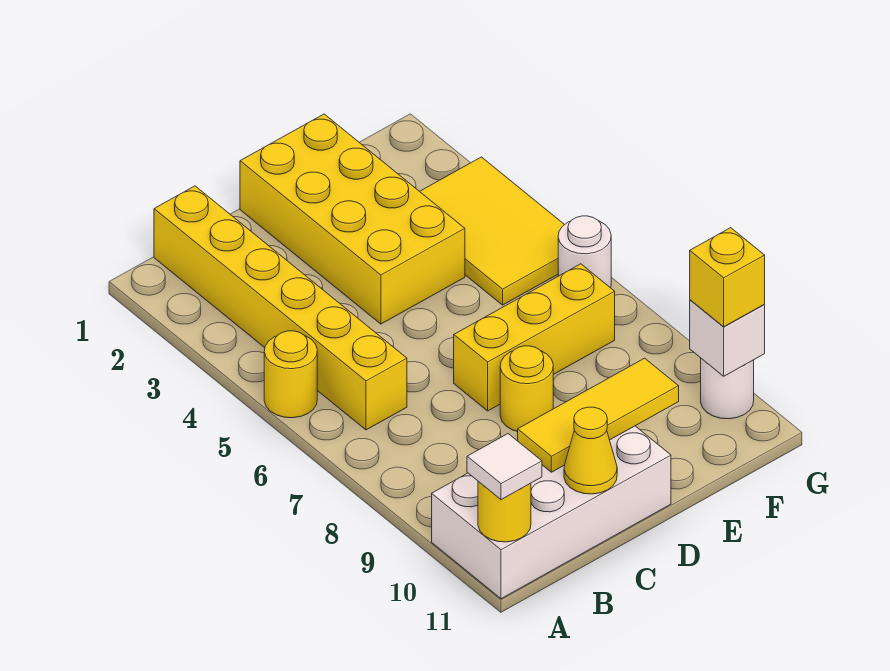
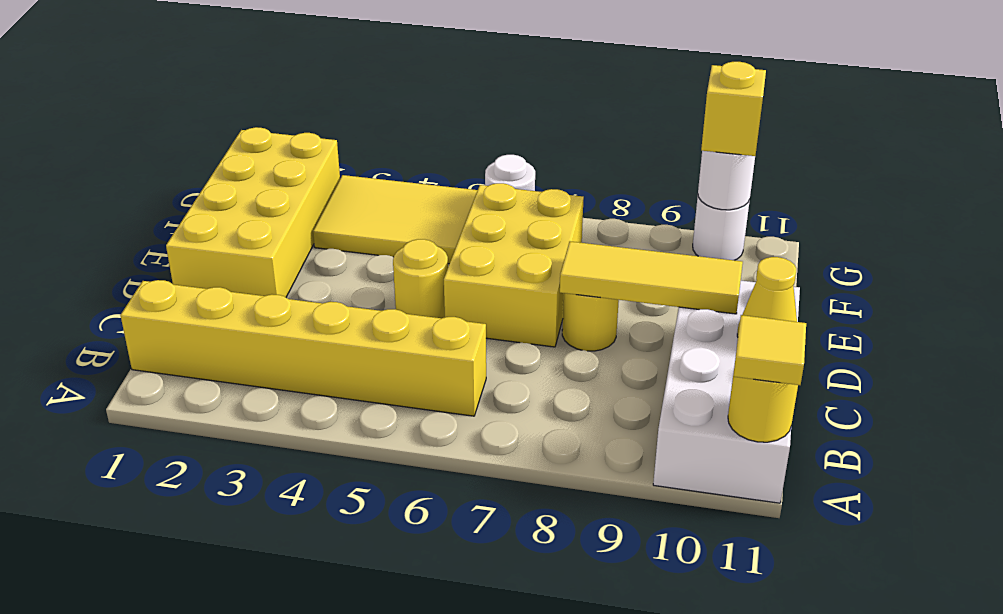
yellow 1x1 round brick [264,331,317,418] -> yellow 1x1 round brick moved to [393,239,448,318]
white 1x1 tile [467,434,542,500] -> yellow 1x1 tile [734,315,806,385]
yellow 1x3 tile [518,358,679,472] -> yellow 1x3 tile turned to [560,241,743,314]
yellow 2x4 brick [240,114,465,324] -> yellow 2x4 brick turned to [166,127,340,297]
yellow 1x3 brick [454,264,615,411] -> yellow 2x3 brick [444,183,584,347]
white 1x1 brick [690,300,765,376] -> white 1x1 round brick [698,151,755,210]

